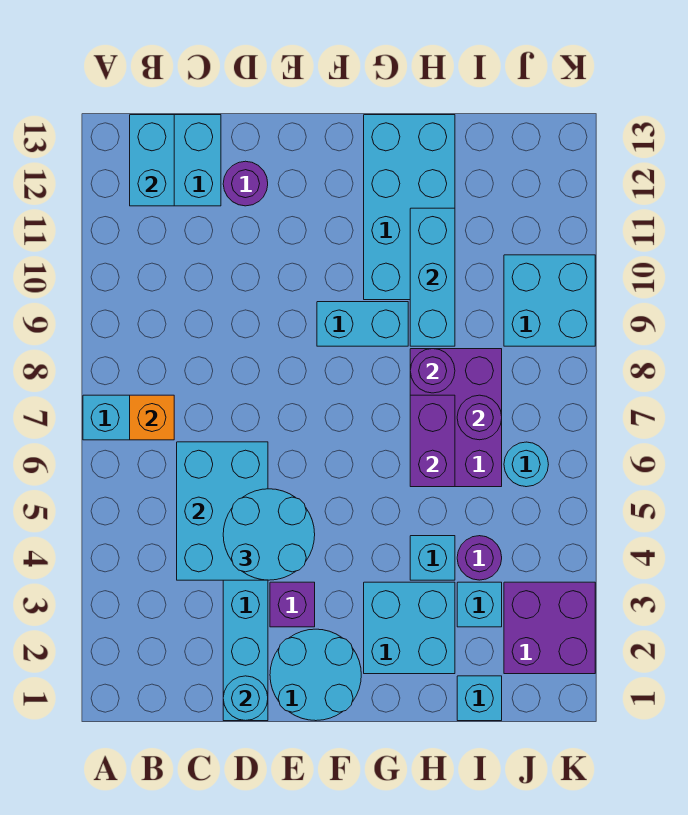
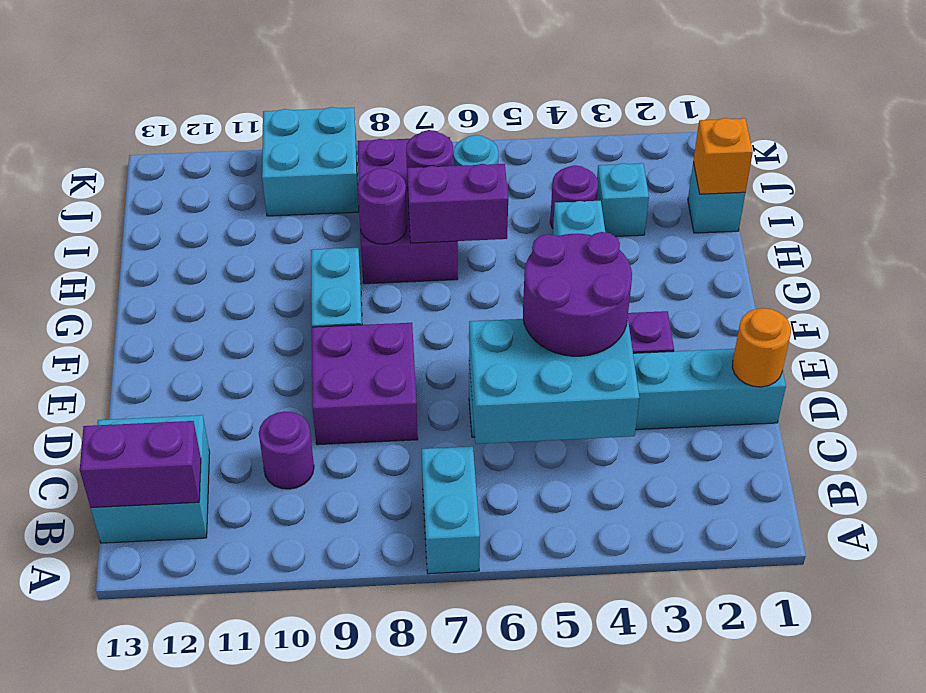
orange 1x1 brick [130,395,174,440] -> orange 1x1 brick moved to [693,118,753,194]
cyan 1x2 brick [130,115,174,206] -> purple 1x2 brick [80,421,201,508]
cyan 1x1 round brick [223,676,268,721] -> orange 1x1 round brick [732,308,791,387]
cyan 2x2 round brick [223,489,315,580] -> purple 2x2 round brick [523,232,632,356]
purple 1x1 round brick [223,161,268,206] -> purple 1x1 round brick moved to [259,411,314,489]
cyan 2x2 round brick [270,629,361,721] -> none
cyan 2x2 brick [364,582,455,674] -> none
cyan 2x4 brick [364,115,455,300] -> none
purple 2x3 brick [410,349,502,487] -> purple 2x3 brick turned to [358,137,458,284]
cyan 1x3 brick [410,208,455,346] -> none
purple 2x2 brick [504,582,595,674] -> purple 2x2 brick moved to [312,323,418,445]

